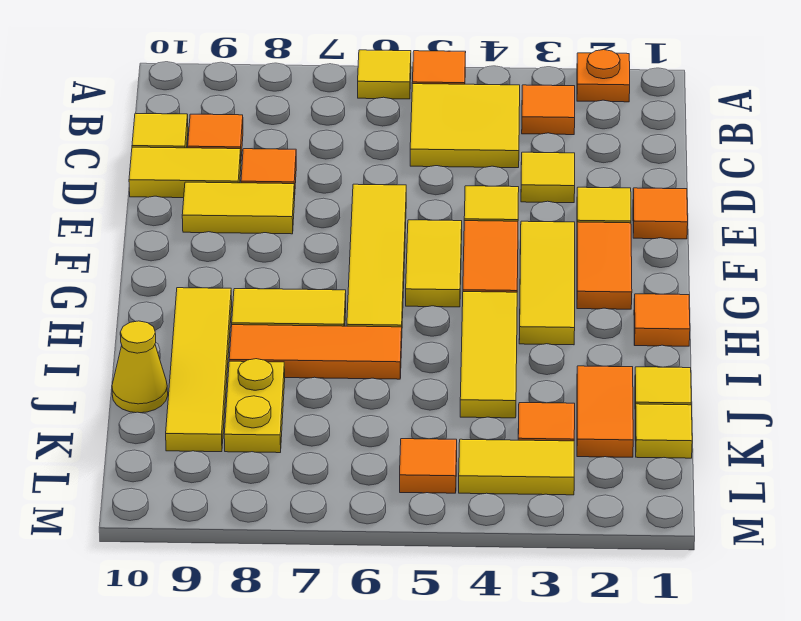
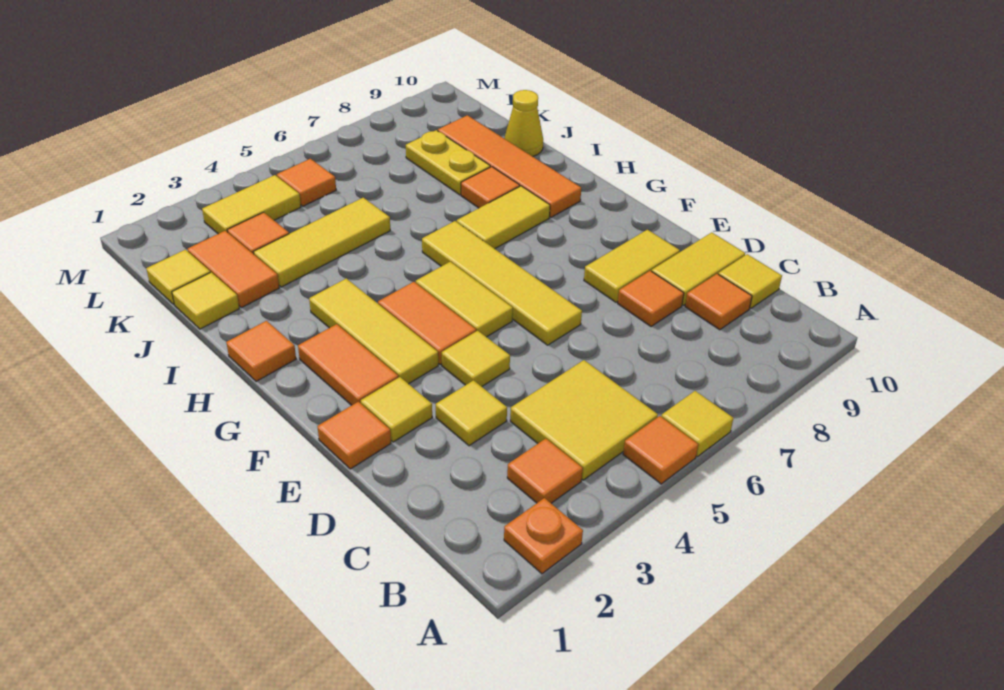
yellow 1x3 tile [460,292,517,418] -> yellow 1x3 tile turned to [254,198,390,287]
yellow 1x4 tile [166,288,232,452] -> orange 1x4 tile [438,115,581,218]
orange 1x3 tile [229,325,402,379] -> orange 1x1 tile [461,167,520,208]

